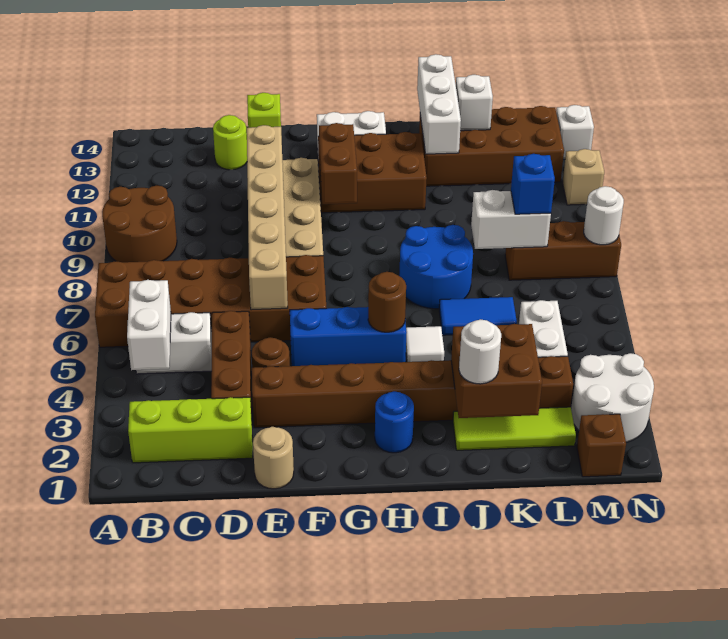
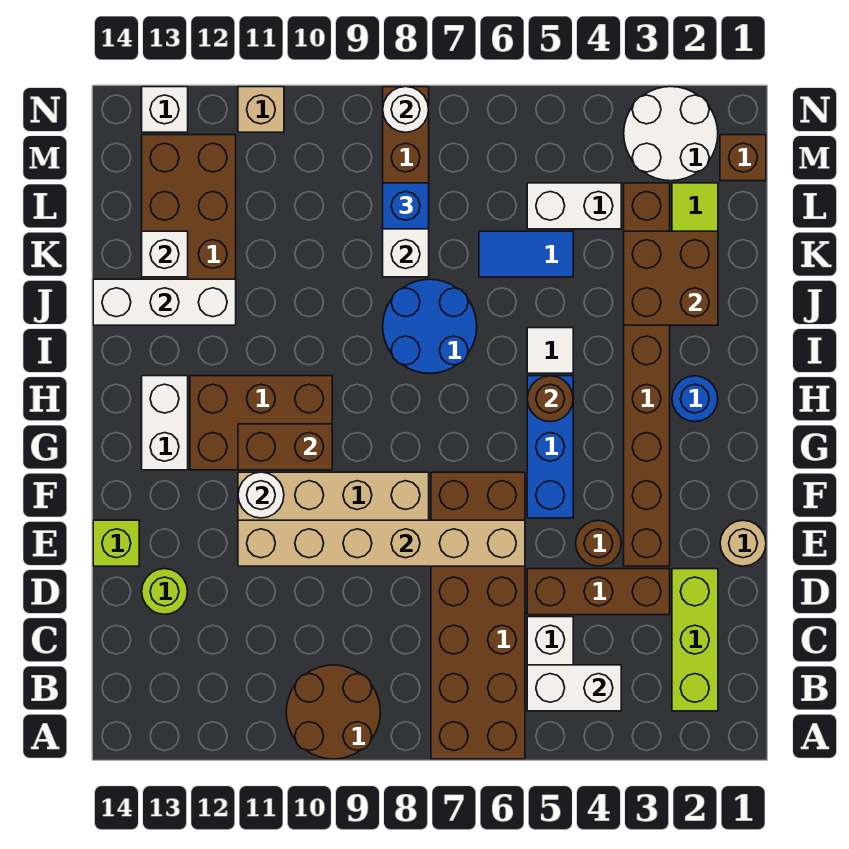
brown 2x3 brick [318,132,427,213] -> brown 2x3 brick turned to [190,376,332,470]
white 1x1 round brick [459,319,501,384] -> white 1x1 round brick moved to [238,472,284,518]
blue 1x2 tile [439,297,517,335] -> blue 1x2 tile turned to [479,231,573,277]

